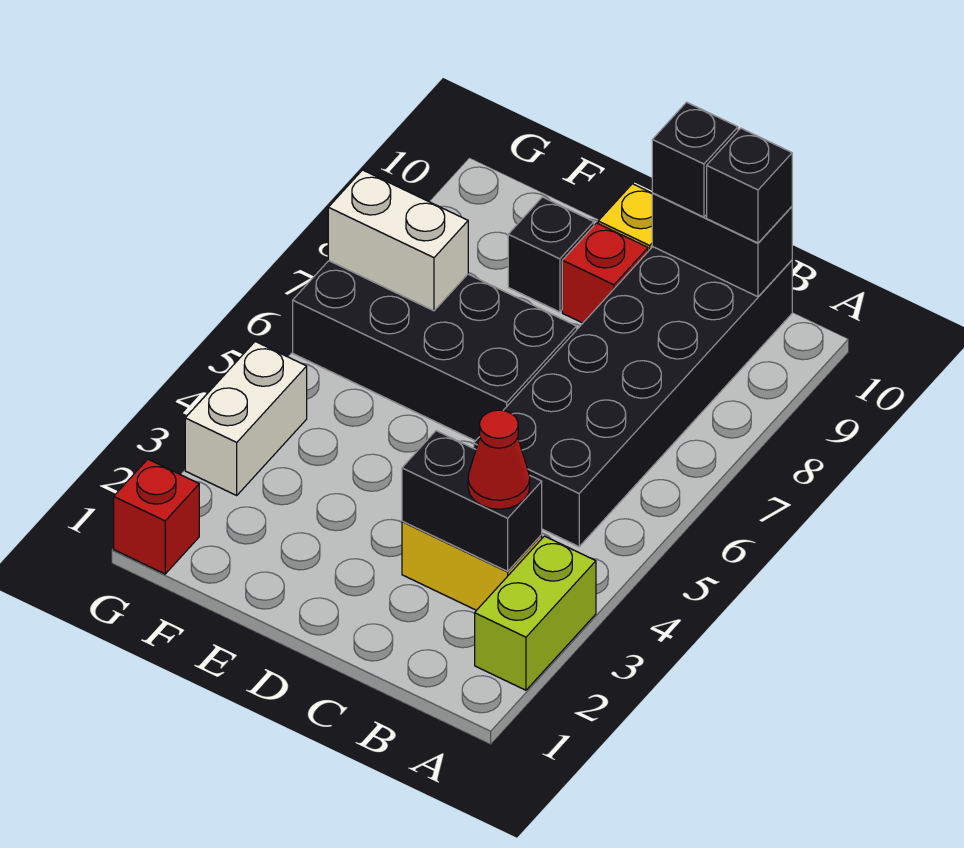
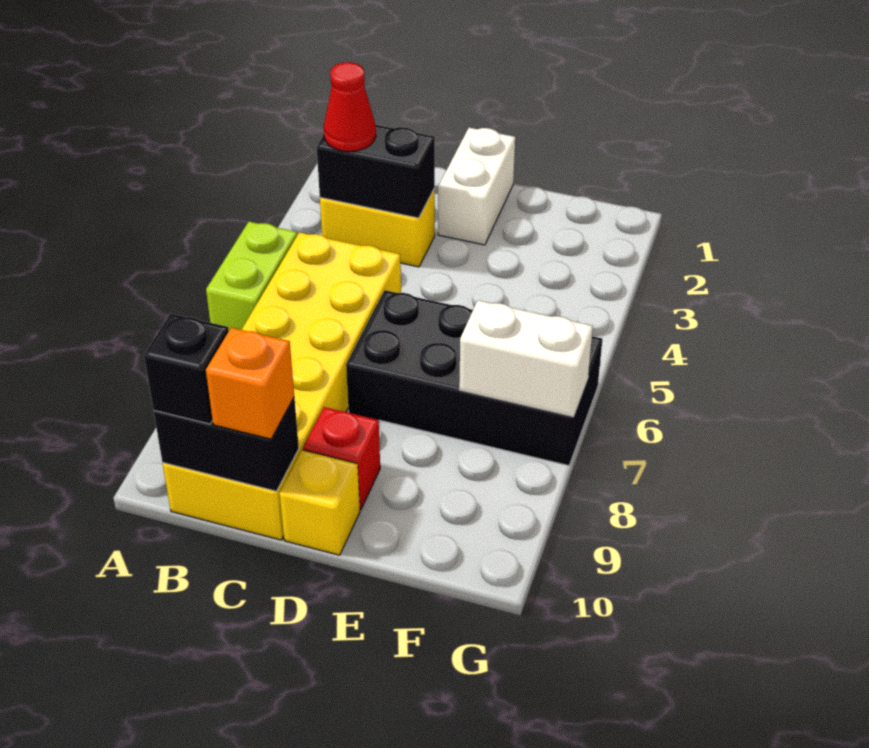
lime 1x2 brick [475,536,596,690] -> lime 1x2 brick moved to [206,222,297,330]
black 2x6 brick [474,247,792,547] -> yellow 2x6 brick [163,232,401,540]
black 1x1 brick [652,102,738,217] -> orange 1x1 brick [206,328,294,439]
black 1x1 brick [508,197,594,312] -> none
red 1x1 brick [114,459,199,574] -> none
white 1x2 brick [185,342,307,495] -> white 1x2 brick moved to [438,128,515,245]

